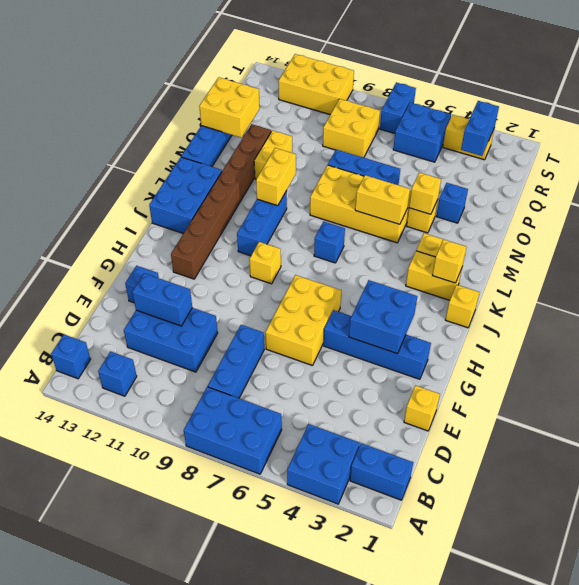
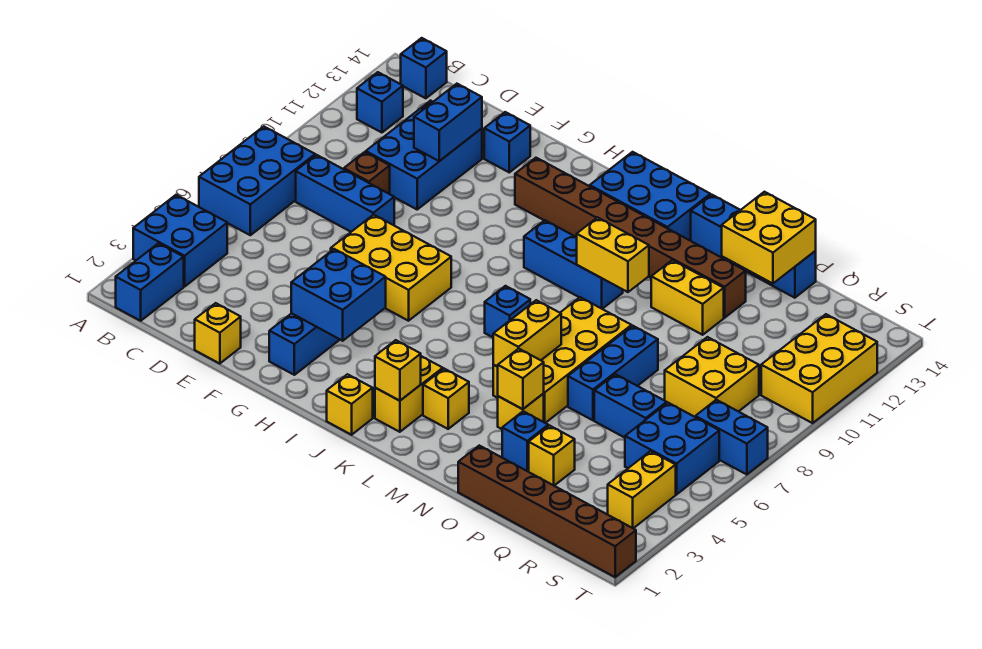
none -> brown 1x1 brick [344,152,390,194]
yellow 1x1 brick [249,242,281,284] -> yellow 1x1 brick moved to [529,426,575,486]
none -> brown 1x6 brick [458,446,636,577]
blue 1x2 brick [461,101,499,156] -> blue 1x2 brick moved to [594,374,667,438]

